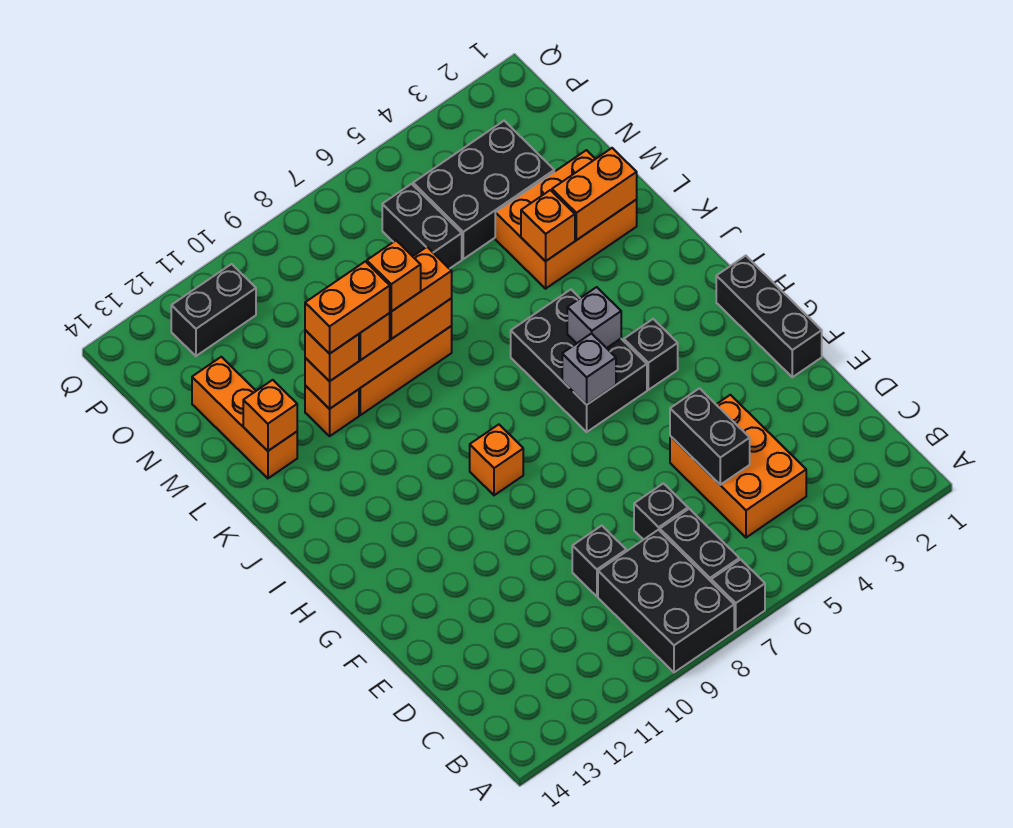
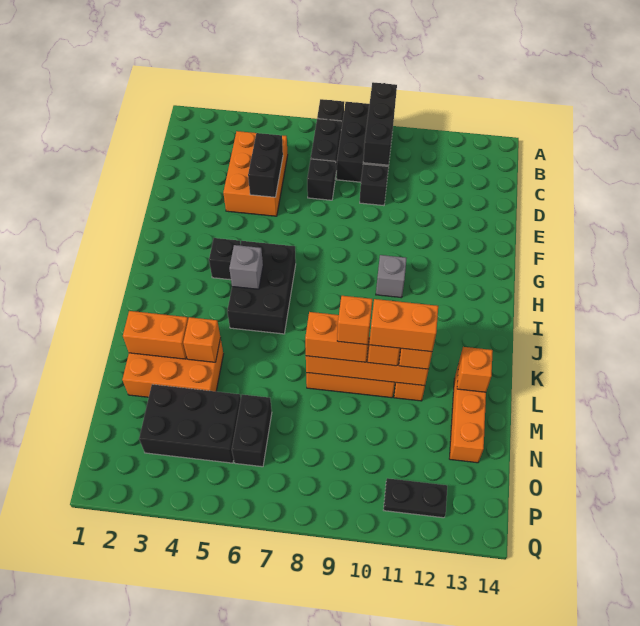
black 1x3 brick [716,256,822,377] -> black 1x3 brick moved to [363,82,397,165]
grey 1x1 brick [562,333,616,405] -> grey 1x1 brick moved to [376,255,407,298]
orange 1x1 brick [470,424,523,495] -> none
black 1x2 brick [171,264,256,356] -> black 1x2 plate [384,478,447,518]

